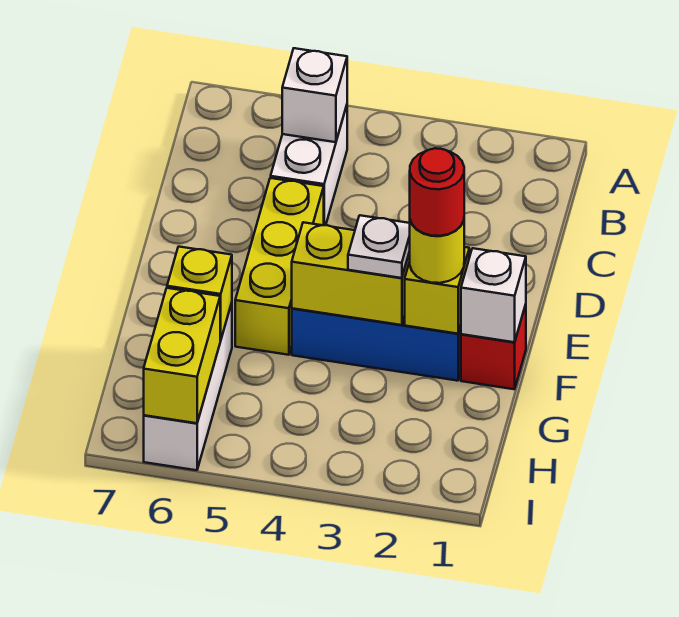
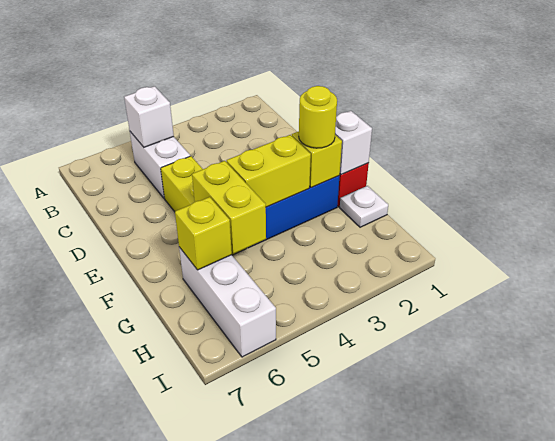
red 1x1 round brick [410,148,464,236] -> none
white 1x1 plate [348,215,410,278] -> white 1x1 plate moved to [340,186,388,227]
yellow 1x2 brick [144,288,220,423] -> yellow 1x2 brick moved to [192,161,266,254]

